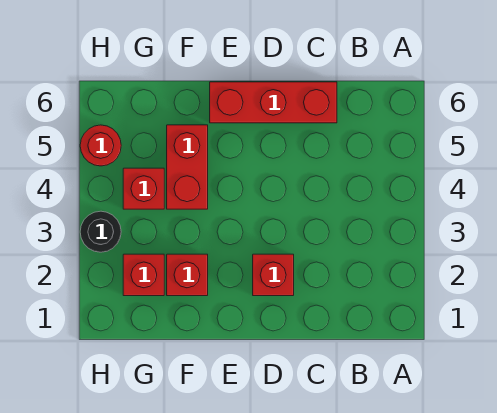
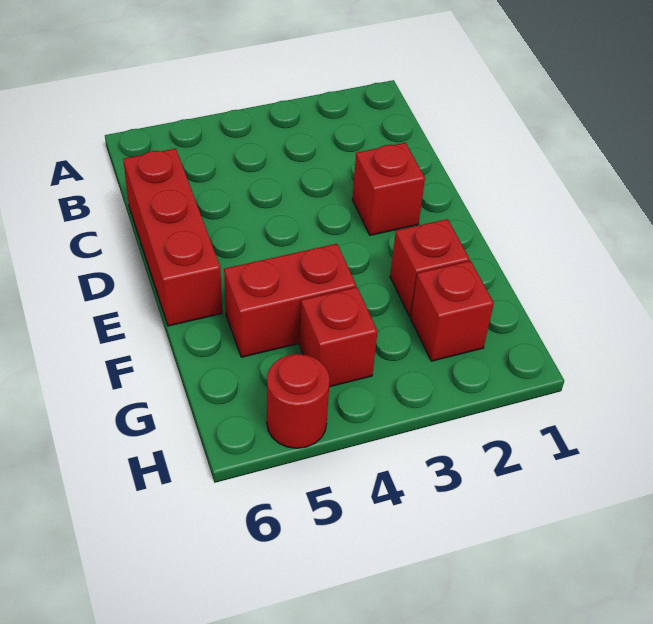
black 1x1 round brick [80,211,121,252] -> none

